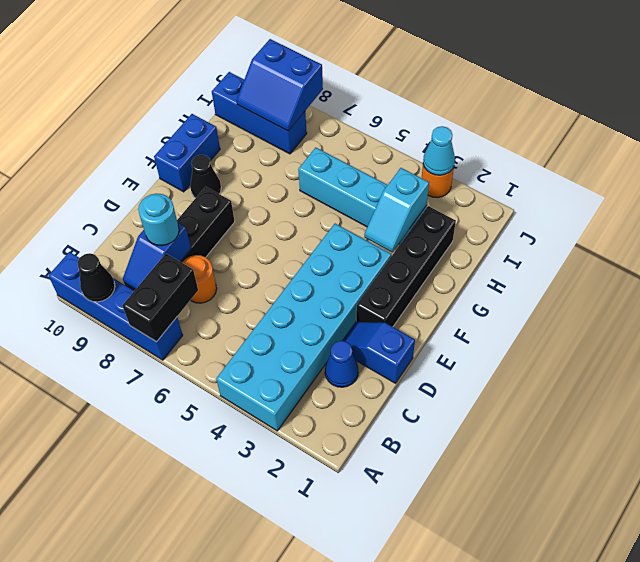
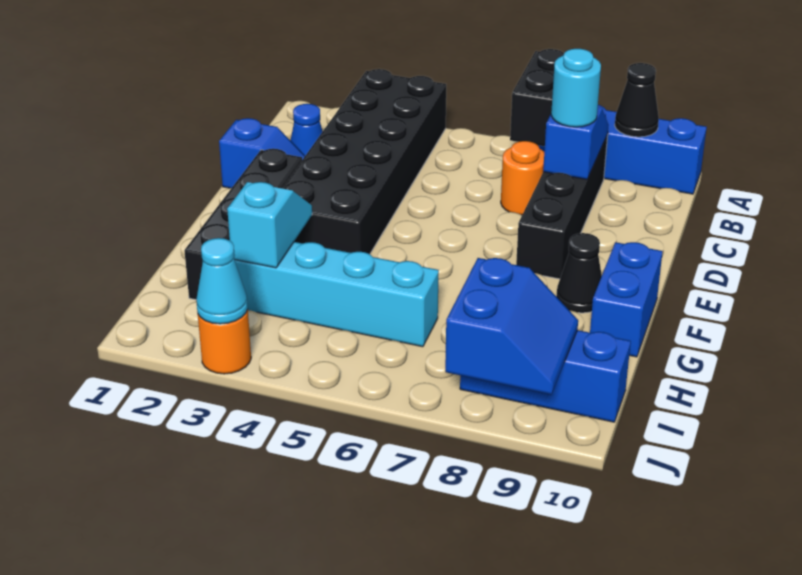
cyan 2x6 brick [216,224,391,431] -> black 2x6 brick [282,69,446,254]
blue 2x2 slope [237,39,323,131] -> blue 2x2 slope turned to [445,258,578,394]

